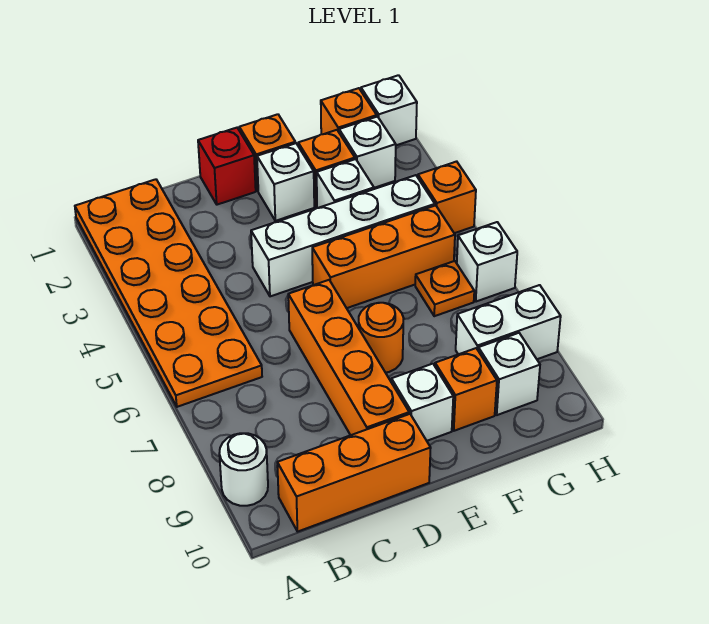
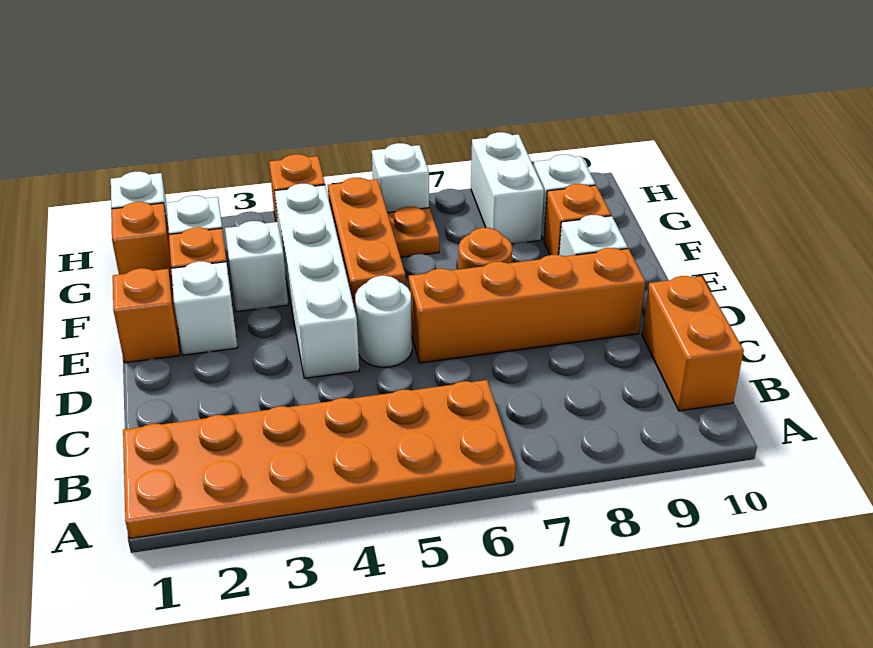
white 1x1 round brick [219,433,268,506] -> white 1x1 round brick moved to [355,276,412,367]
orange 1x3 brick [277,414,431,532] -> orange 1x2 brick [642,276,744,411]
red 1x1 brick [198,128,256,205] -> none

